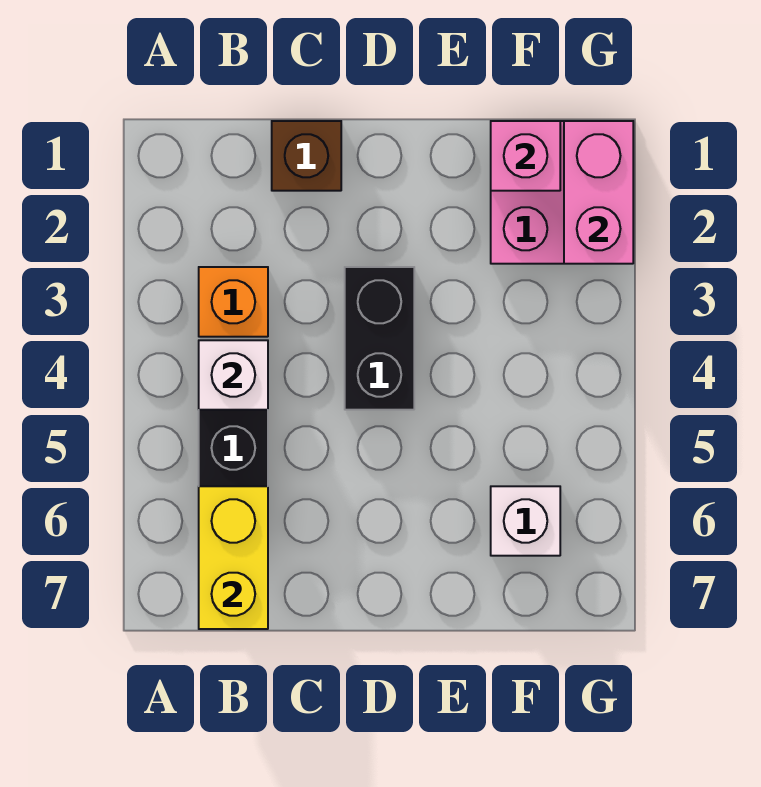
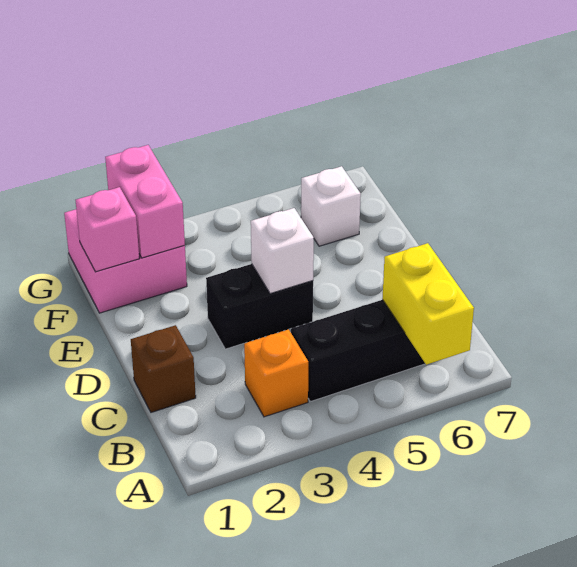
white 1x1 brick [199,340,268,410] -> white 1x1 brick moved to [251,208,314,294]
yellow 1x2 brick [199,486,268,629] -> yellow 1x2 brick turned to [382,243,474,365]
pink 1x2 brick [564,121,633,264] -> pink 1x2 brick turned to [105,145,185,258]

